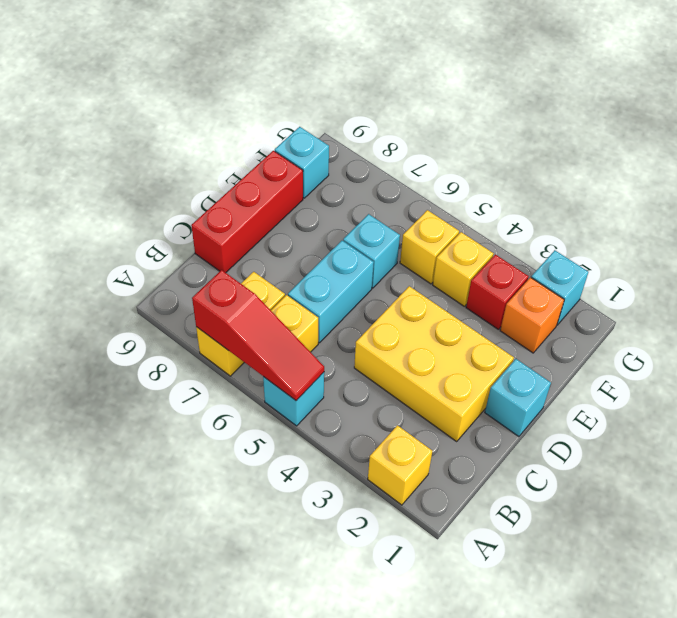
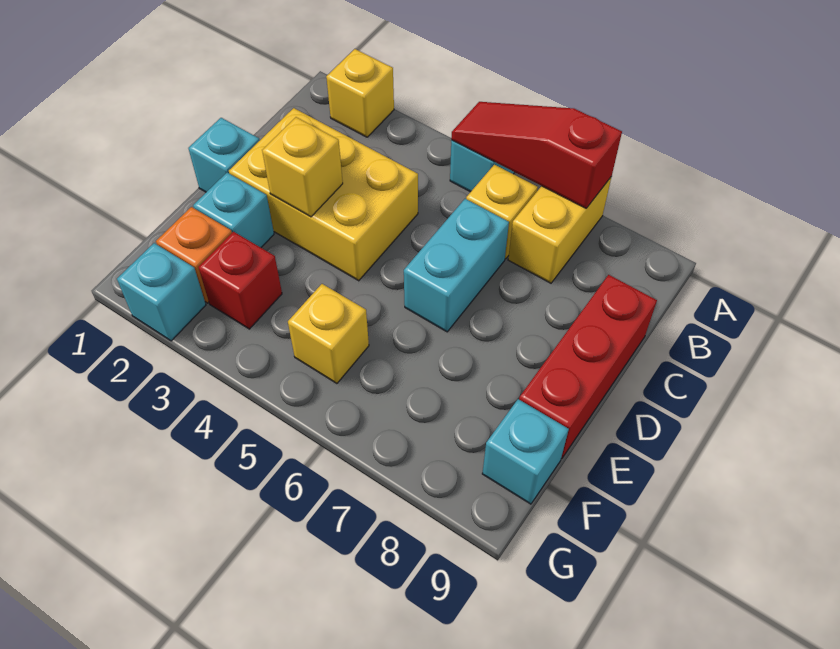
cyan 1x1 brick [343,214,400,288] -> cyan 1x1 brick moved to [193,173,274,247]
yellow 1x1 brick [433,232,494,306] -> yellow 1x1 brick moved to [262,117,343,217]

